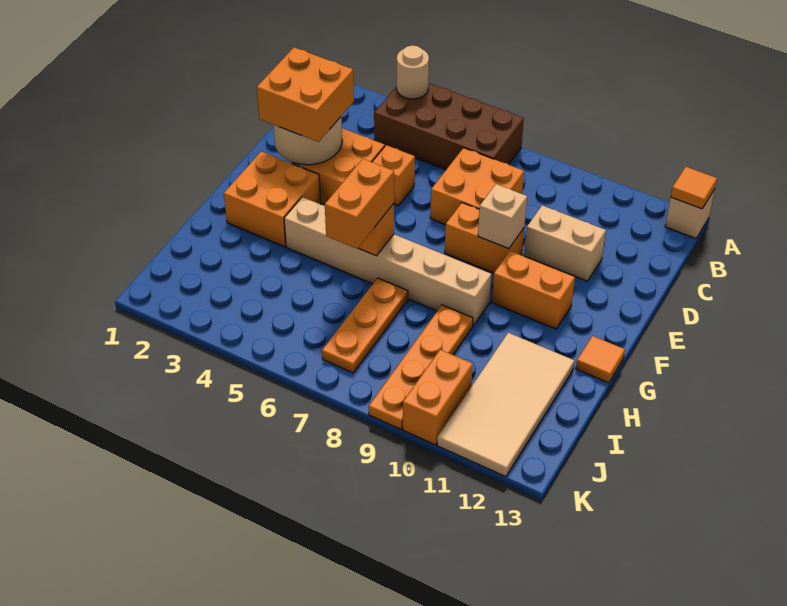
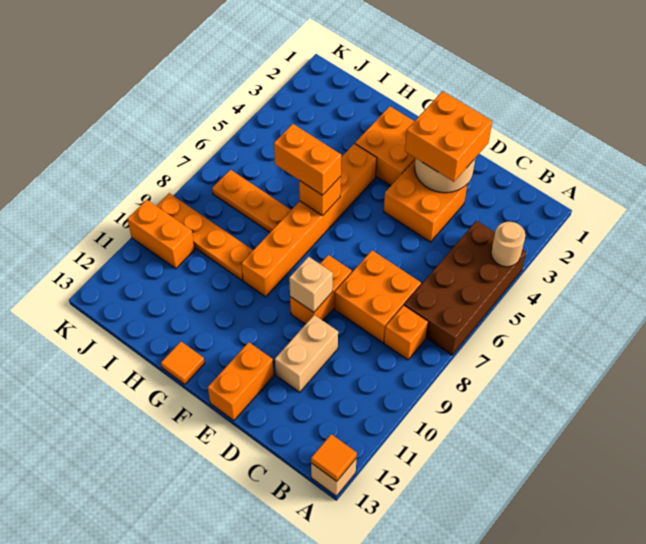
orange 1x1 brick [372,145,415,206] -> orange 1x1 brick moved to [384,305,428,360]
orange 1x2 brick [492,251,575,329] -> orange 1x2 brick moved to [208,342,274,421]
tan 1x6 brick [284,197,491,326] -> orange 1x6 brick [241,144,377,297]
tan 2x4 tile [437,333,574,477] -> none

